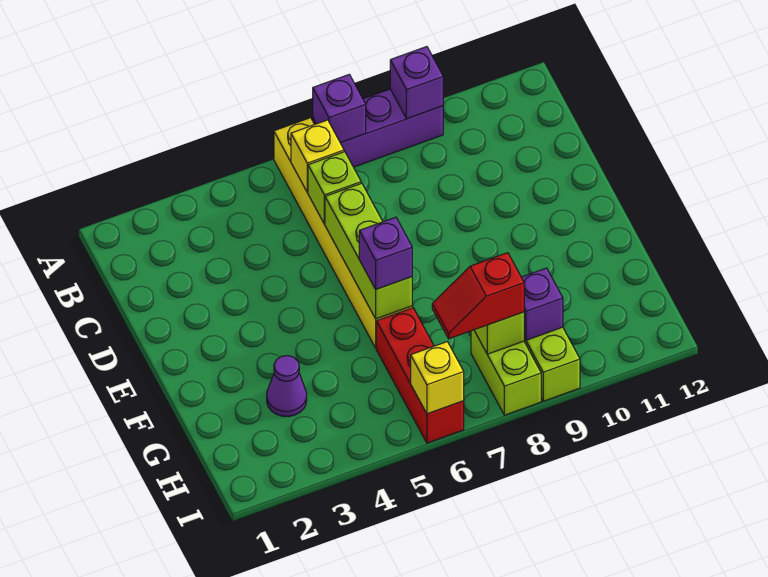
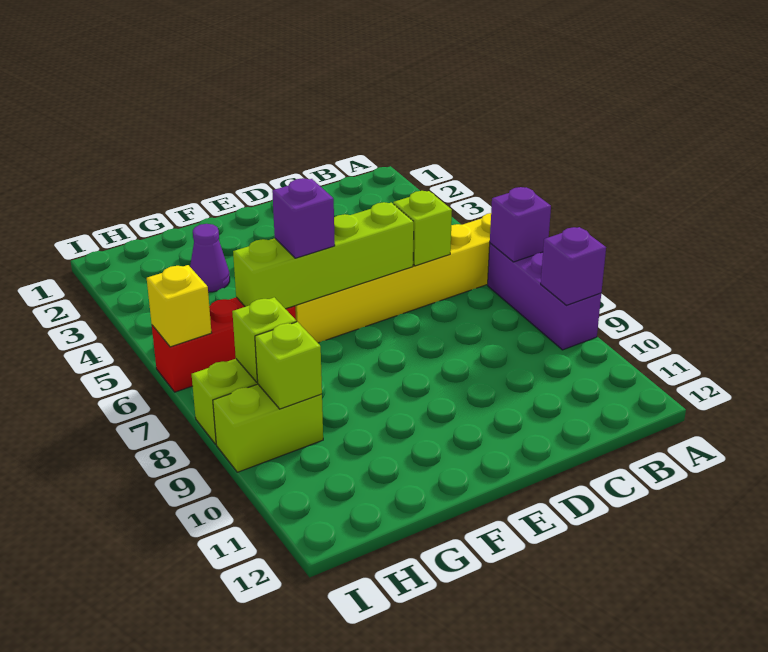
yellow 1x1 brick [291,120,344,192] -> none
lime 1x3 brick [325,183,412,319] -> lime 1x4 brick [233,202,414,309]
red 1x2 slope [432,253,524,339] -> none
purple 1x1 brick [521,268,563,340] -> lime 1x1 brick [255,322,322,409]

